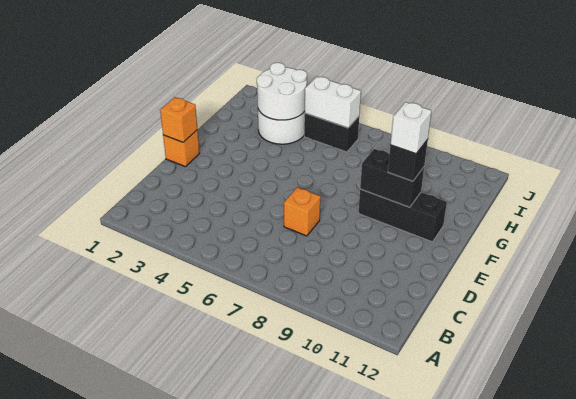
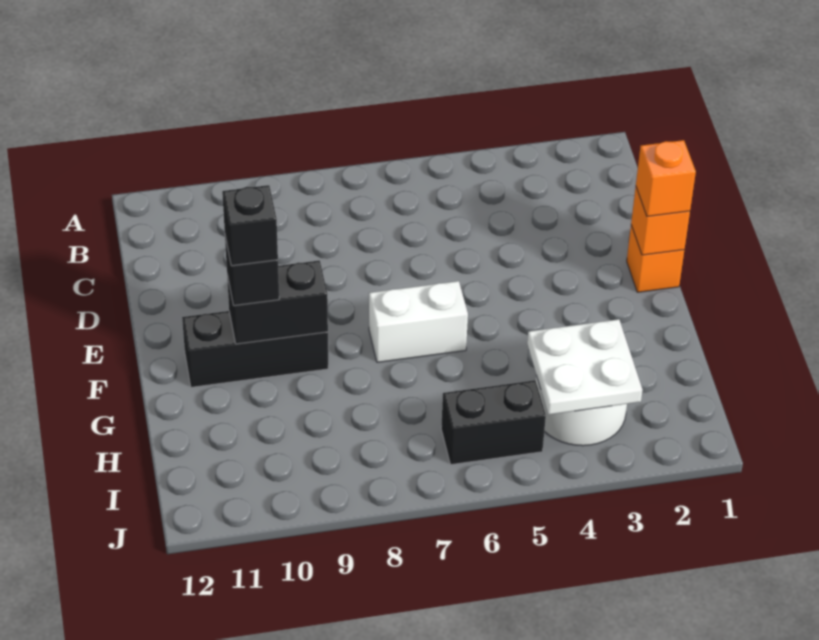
orange 1x1 brick [284,187,320,236] -> orange 1x1 brick moved to [636,140,696,216]
white 1x1 brick [390,102,431,154] -> black 1x1 brick [222,185,278,266]
white 2x2 round brick [257,63,307,120] -> white 2x2 plate [527,319,642,415]
white 1x2 brick [304,76,361,128] -> white 1x2 brick moved to [369,281,468,362]

